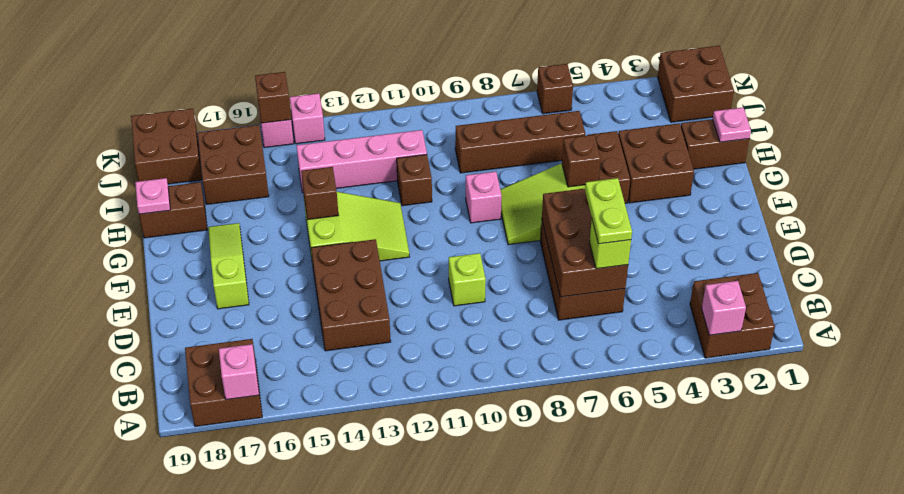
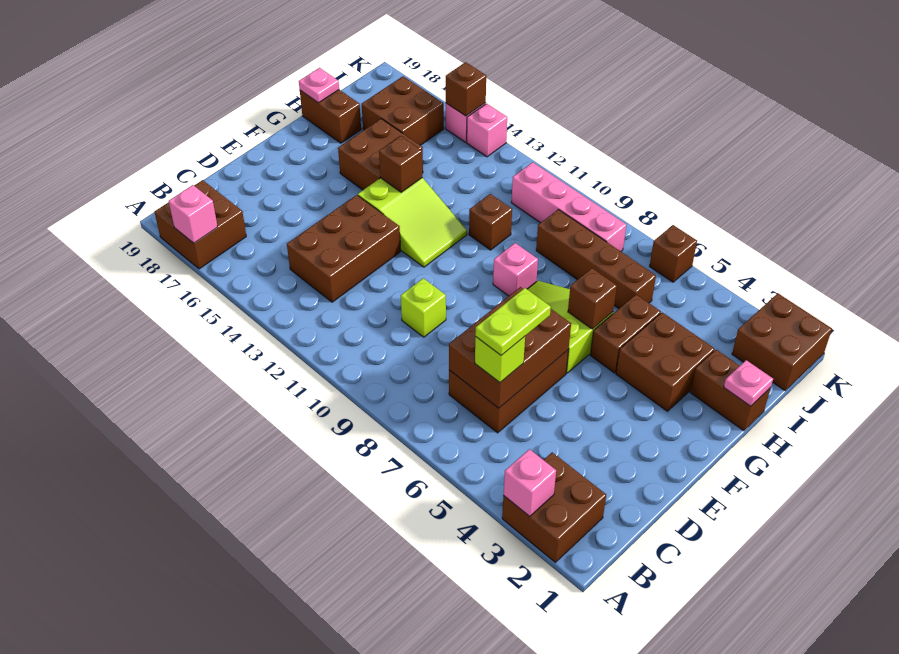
lime 1x3 slope [208,223,249,309] -> none
pink 1x4 brick [297,130,427,193] -> pink 1x4 brick moved to [511,162,626,251]
brown 2x2 brick [131,109,202,184] -> brown 2x2 brick moved to [338,119,423,190]

